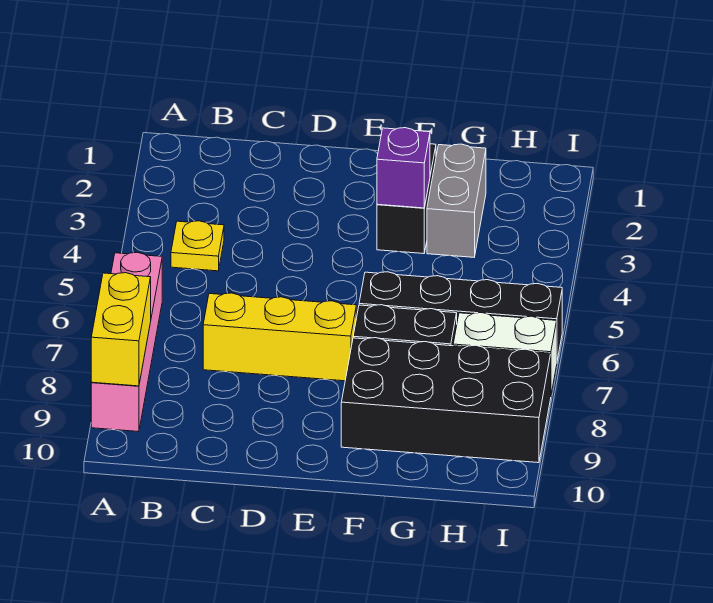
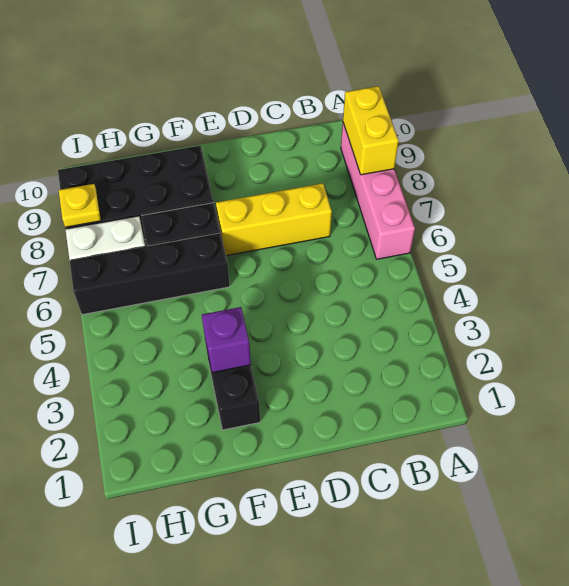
yellow 1x1 plate [171,221,224,271] -> yellow 1x1 plate moved to [59,184,101,228]
grey 1x2 brick [427,144,486,257] -> none

